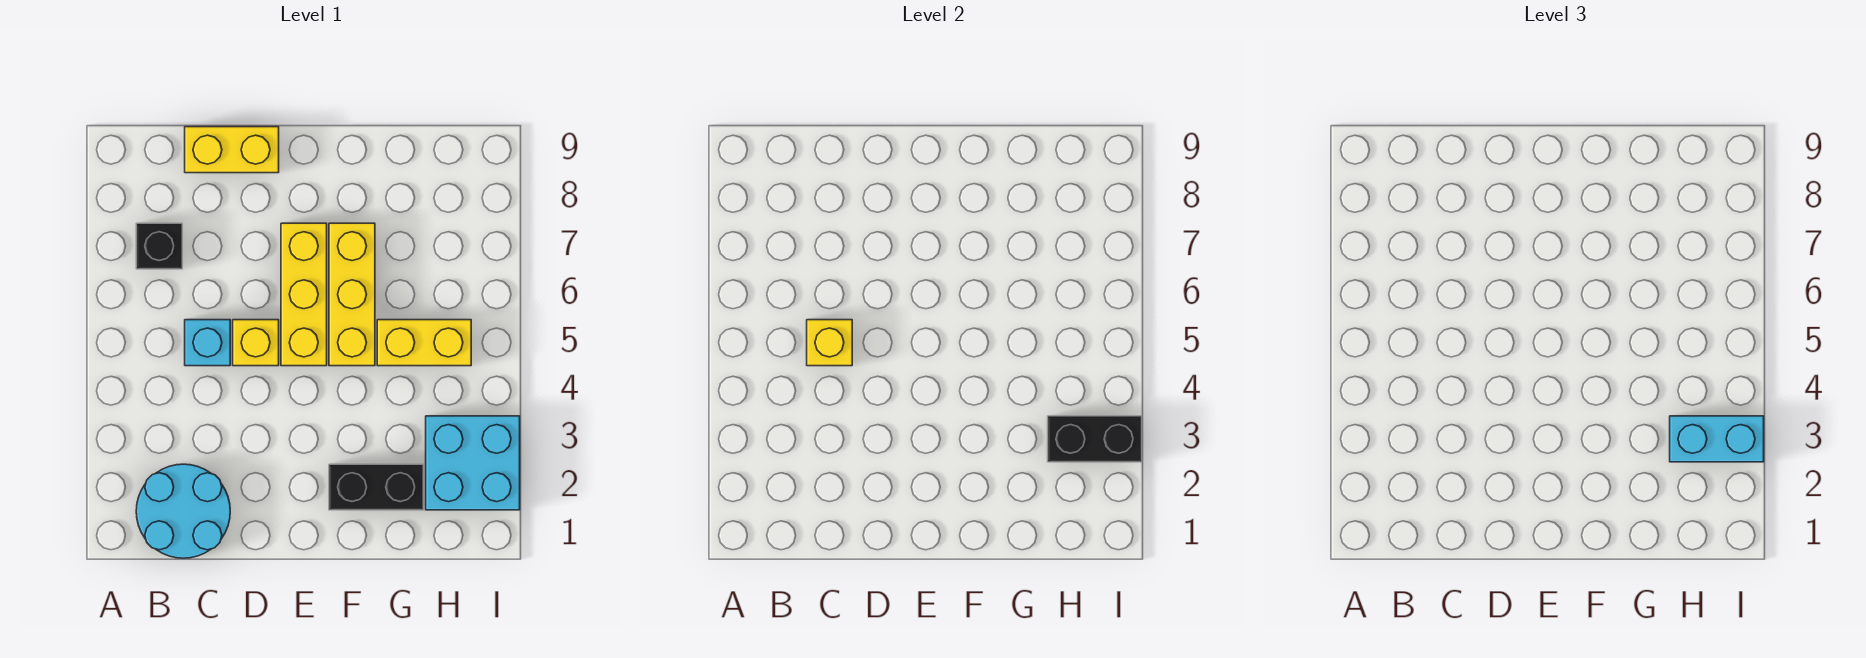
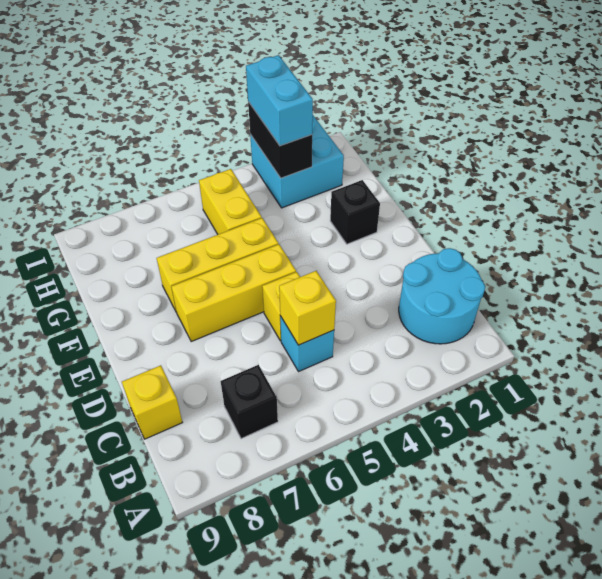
yellow 1x2 brick [185,127,279,173] -> yellow 1x1 brick [122,365,183,439]
black 1x2 brick [329,464,423,510] -> black 1x1 brick [330,180,380,244]

